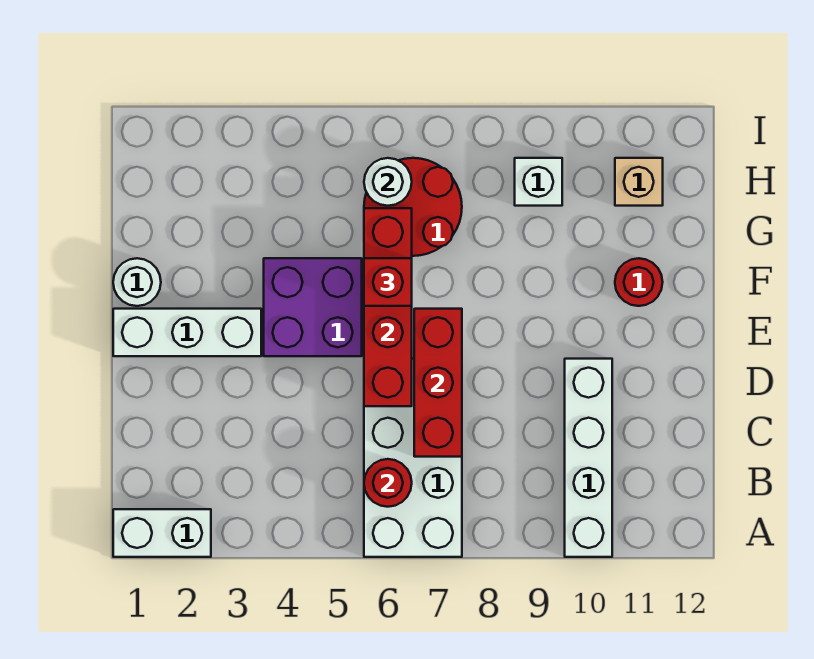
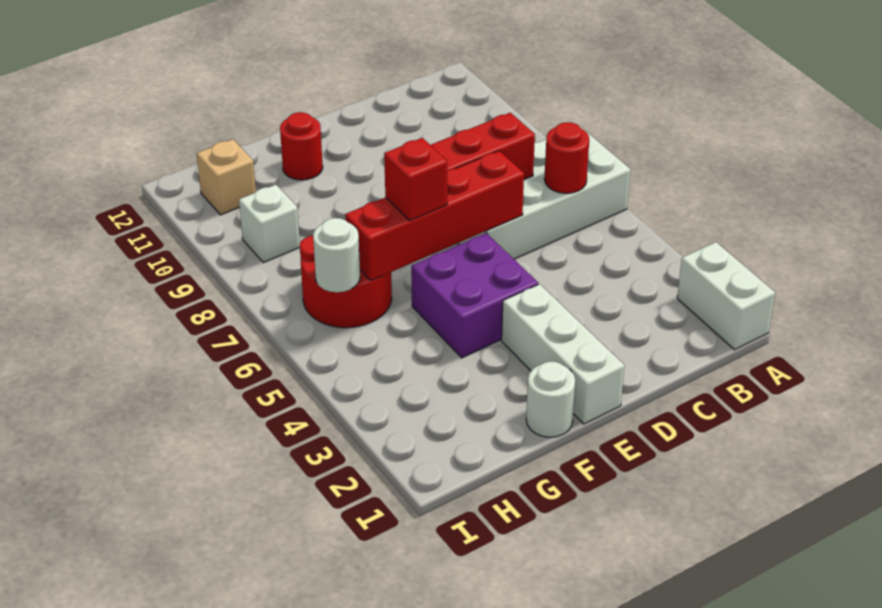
white 1x4 brick [565,359,612,557] -> none

